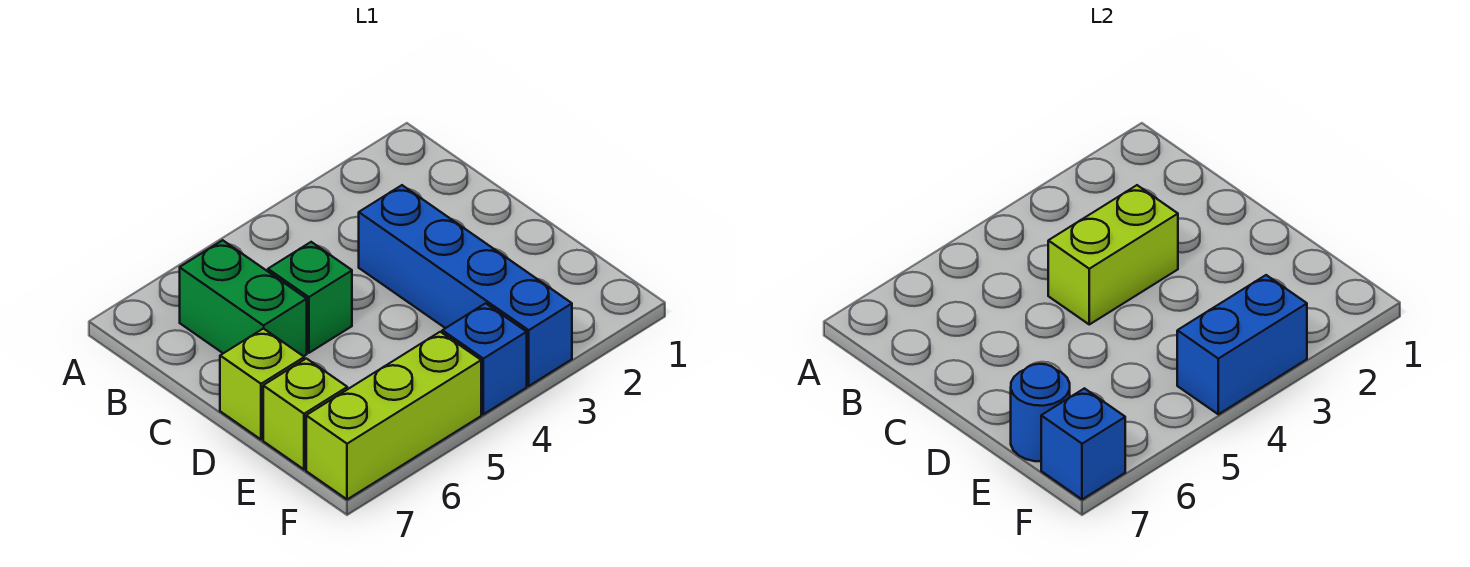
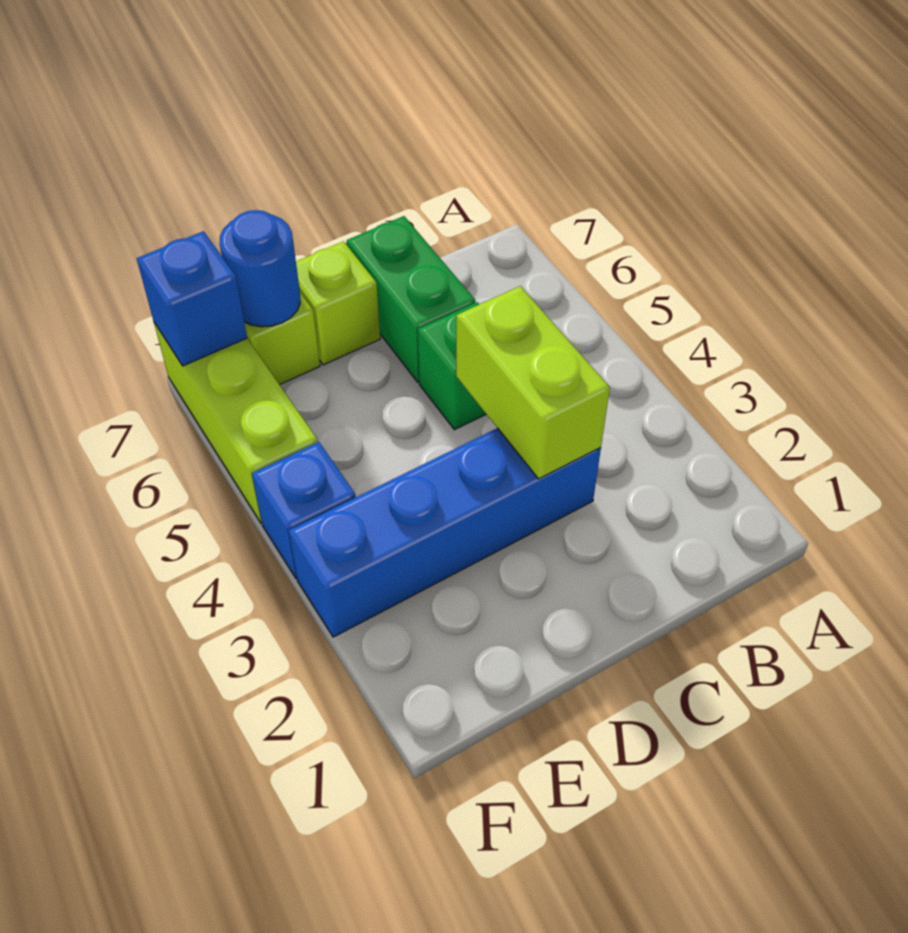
green 1x2 brick [180,240,307,356] -> green 1x2 brick turned to [347,216,475,382]
blue 1x2 brick [1177,275,1307,414] -> none

